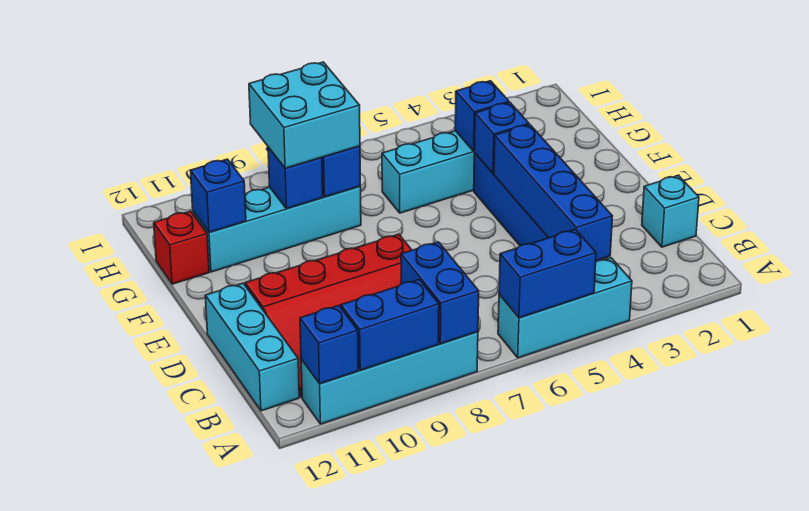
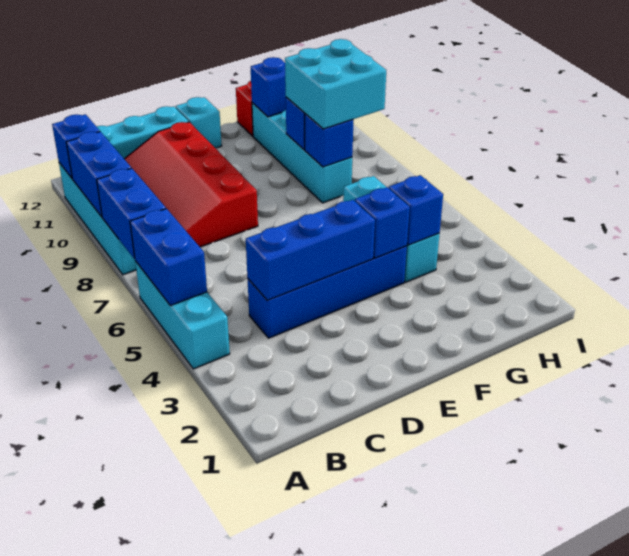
blue 1x2 brick [401,242,479,344] -> blue 1x2 brick turned to [97,168,166,259]
blue 1x4 brick [494,125,613,261] -> blue 1x3 brick [246,200,375,300]
cyan 1x1 brick [642,176,699,247] -> cyan 1x1 brick moved to [176,97,222,148]

